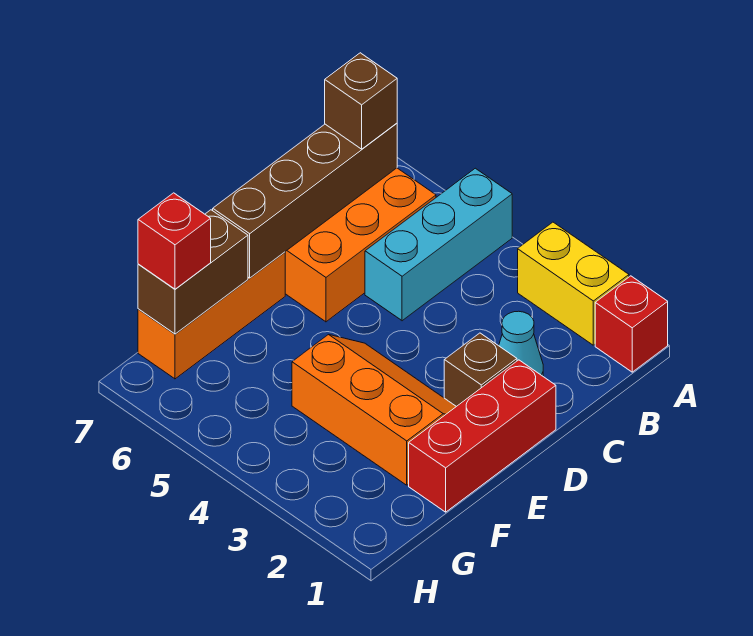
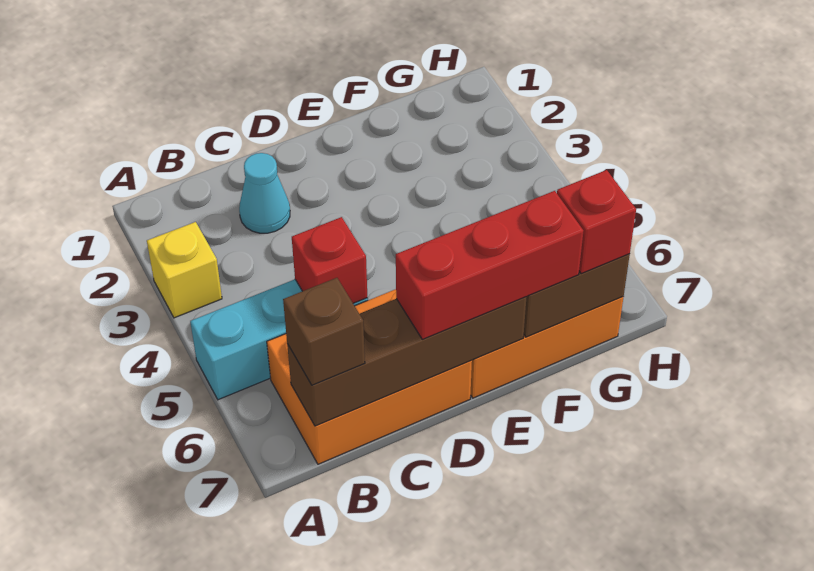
red 1x1 brick [595,276,668,372] -> red 1x1 brick moved to [292,217,367,304]
yellow 1x2 brick [518,222,629,345] -> yellow 1x1 brick [147,222,222,318]
red 1x3 brick [409,360,556,512] -> red 1x3 brick moved to [396,191,583,339]
brown 1x1 brick [444,333,517,407] -> none
orange 2x3 slope [292,335,456,485] -> none

